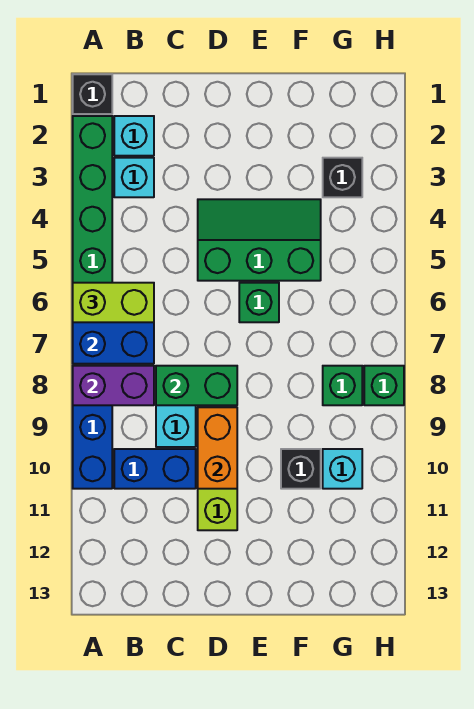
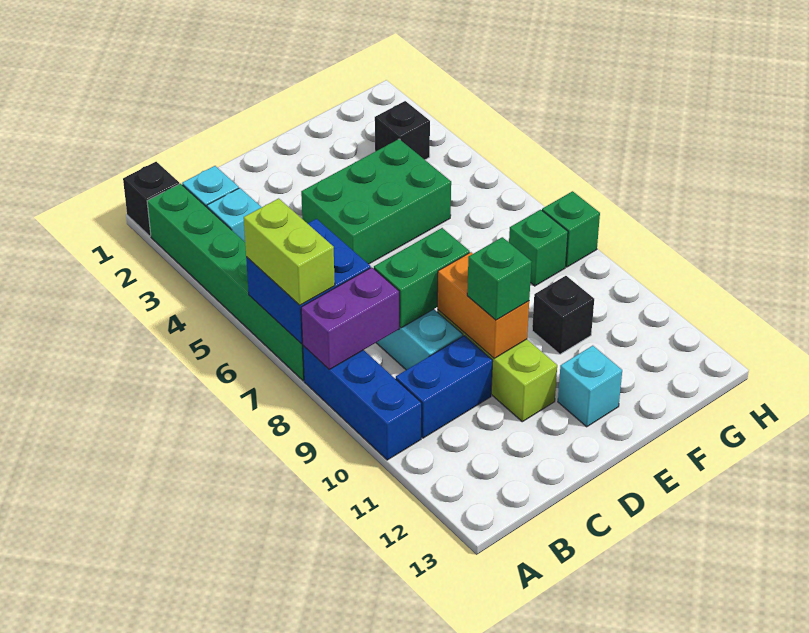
lime 1x2 brick [73,283,154,322] -> lime 1x2 brick turned to [244,198,335,305]
green 2x3 slope [198,199,321,281] -> green 2x3 brick [301,139,451,264]
green 1x1 brick [239,283,279,322] -> green 1x1 brick moved to [467,237,532,320]
cyan 1x1 brick [323,449,362,489] -> cyan 1x1 brick moved to [558,346,622,427]

